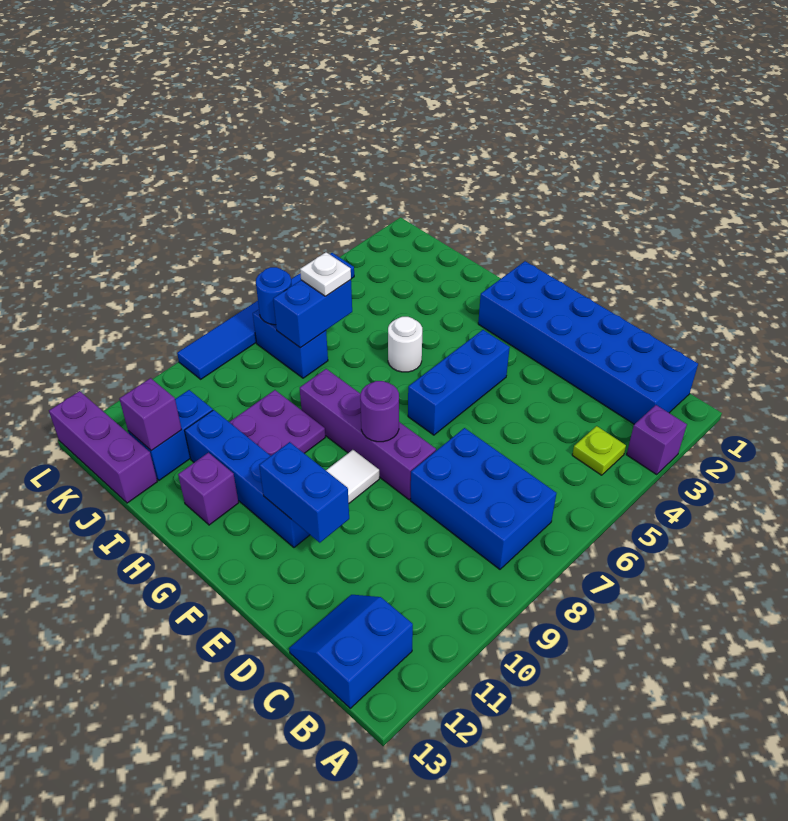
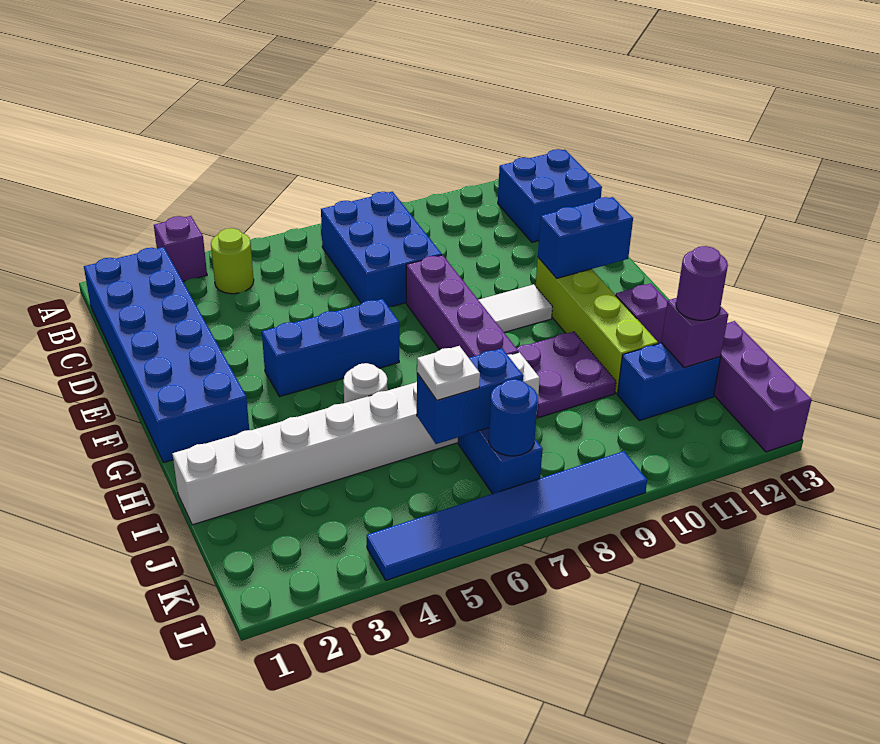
lime 1x1 plate [572,426,626,475] -> lime 1x1 round brick [211,228,254,294]
blue 2x2 slope [289,595,413,708] -> blue 2x2 brick [498,149,602,242]
blue 1x2 brick [259,442,349,543] -> blue 1x2 brick turned to [538,197,633,278]
purple 1x1 round brick [360,381,399,442] -> purple 1x1 round brick moved to [676,246,728,320]
blue 1x4 brick [185,410,310,547] -> lime 1x4 brick [536,258,658,393]
none -> white 1x8 brick [172,352,540,525]

